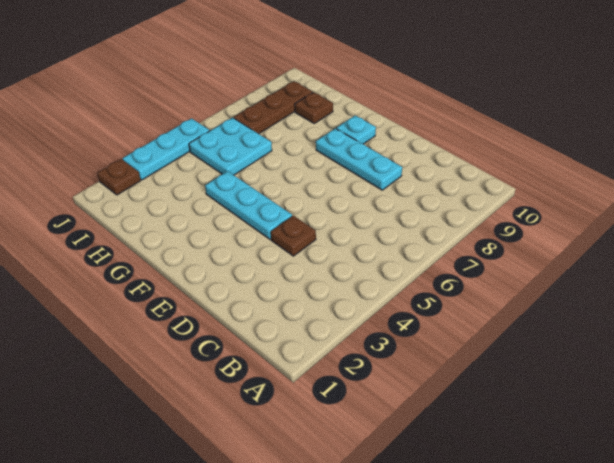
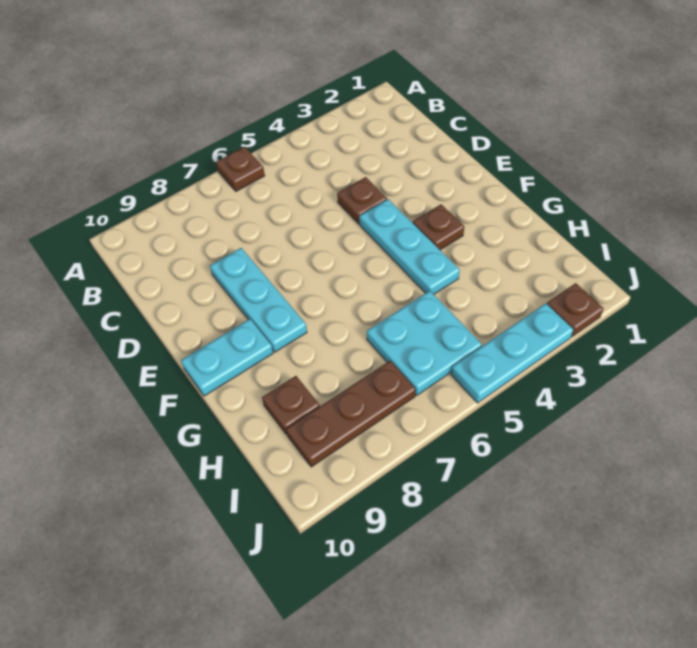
none -> brown 1x1 plate [216,147,265,191]
none -> brown 1x1 plate [413,205,464,250]
cyan 1x1 plate [336,116,376,144] -> cyan 1x2 plate [181,319,273,396]

